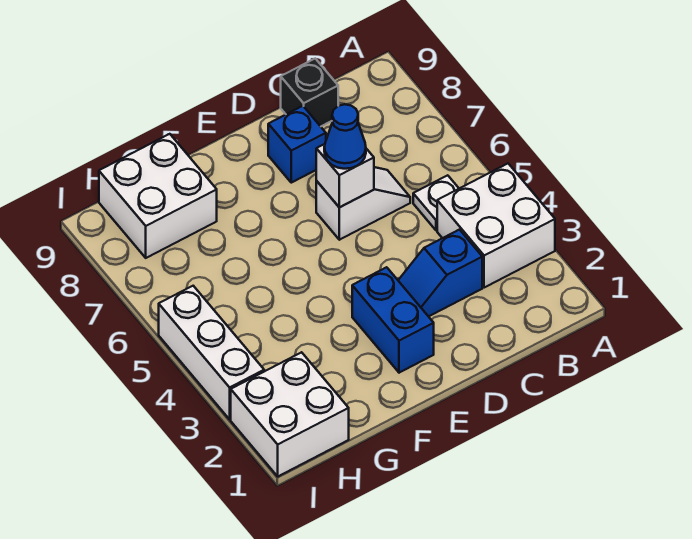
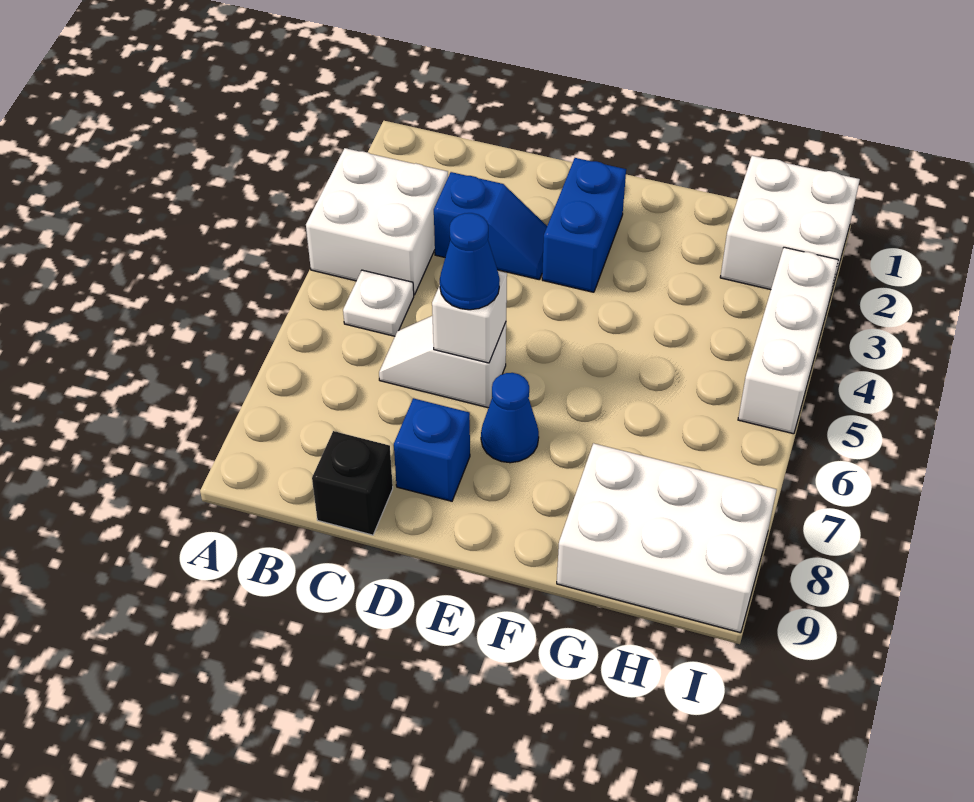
none -> blue 1x1 cone [481,373,539,463]
white 2x2 brick [99,134,217,258] -> white 2x3 brick [557,443,777,633]

